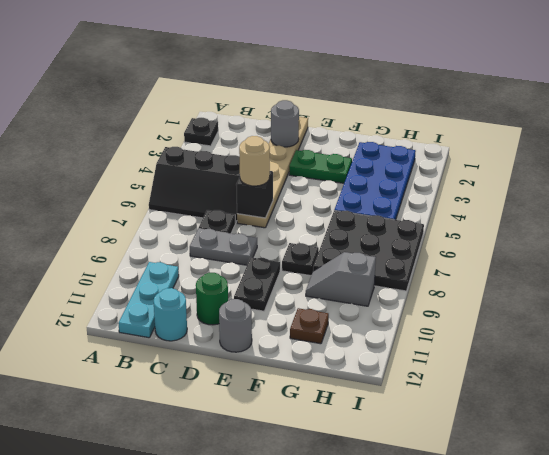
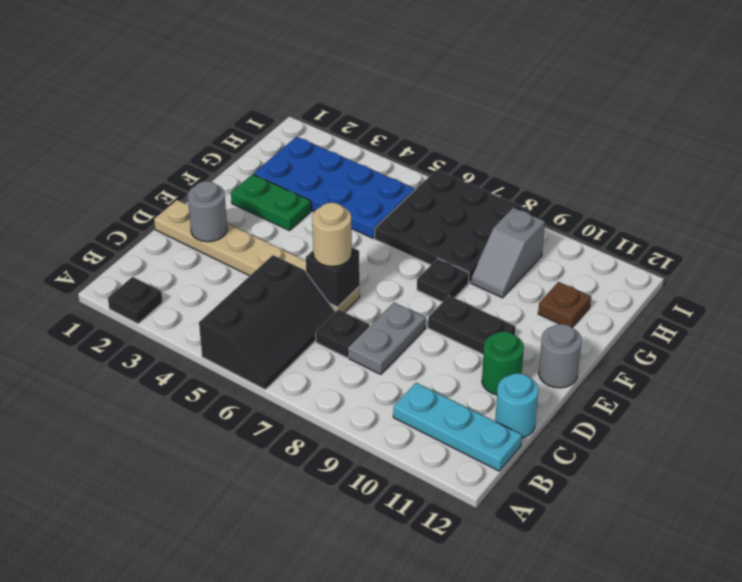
green 1x2 plate [289,150,352,183] -> green 1x2 plate turned to [231,174,311,231]

